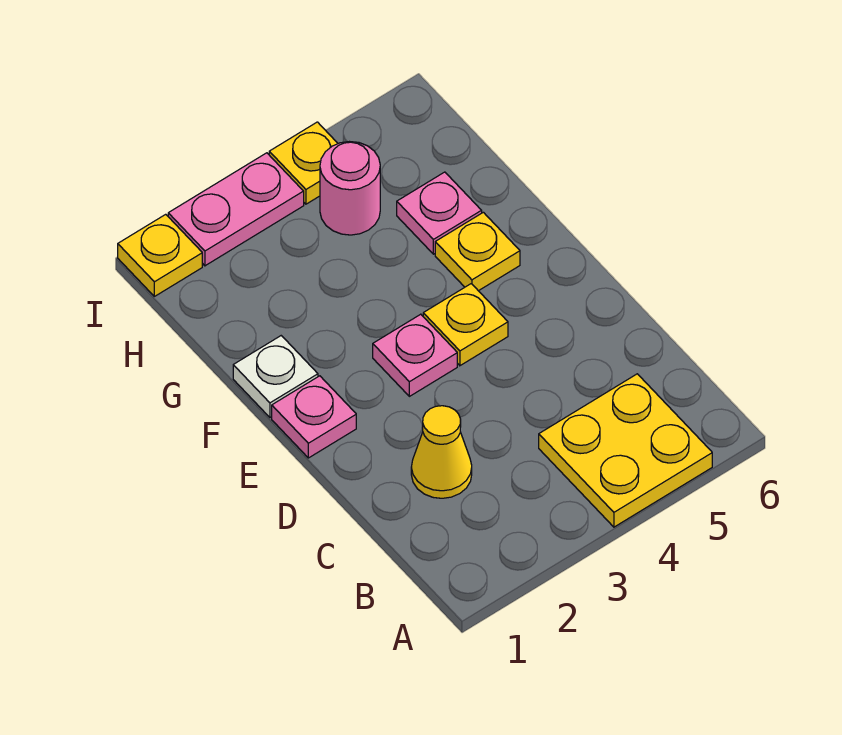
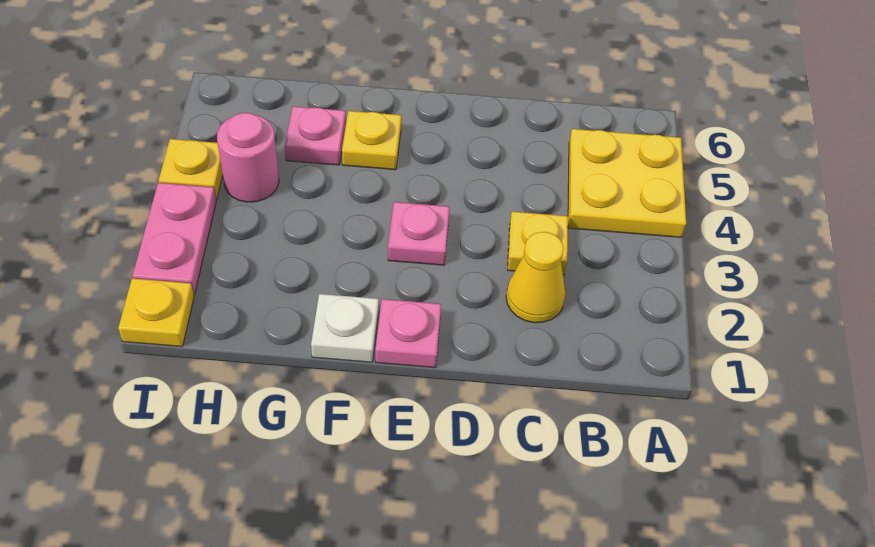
yellow 1x1 plate [423,284,508,366] -> yellow 1x1 plate moved to [508,212,568,275]

